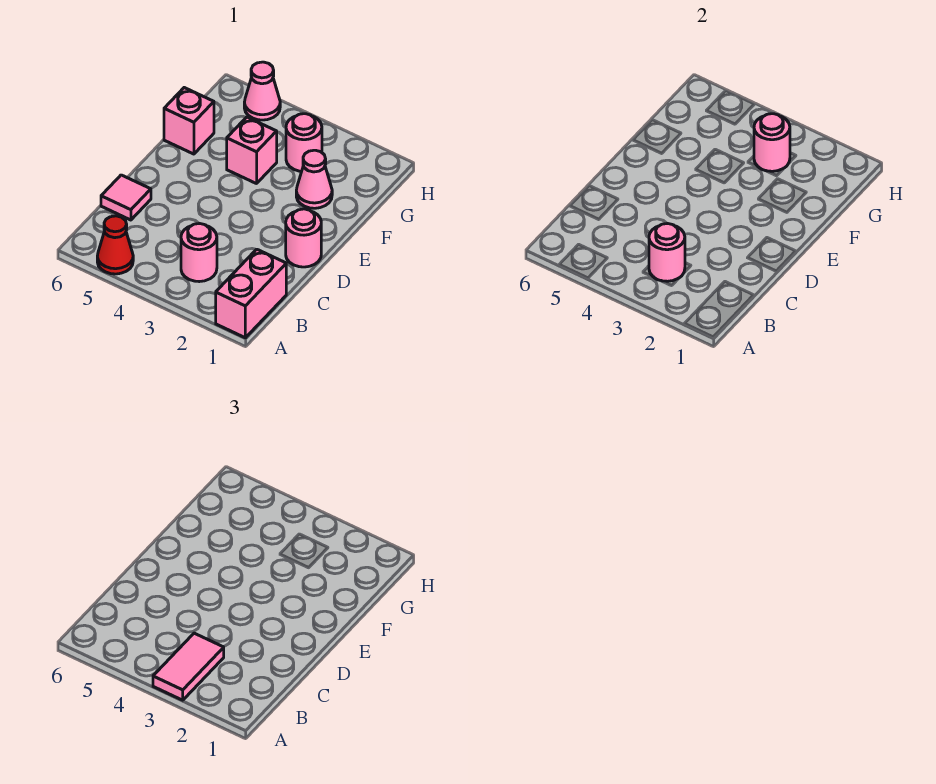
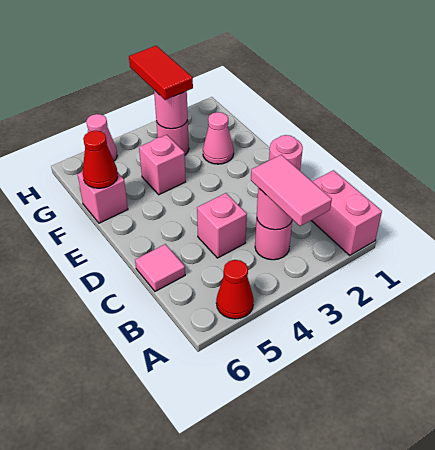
none -> pink 1x1 brick [197,193,247,258]
none -> red 1x1 cone [83,131,118,188]
none -> red 1x2 tile [129,46,193,100]

